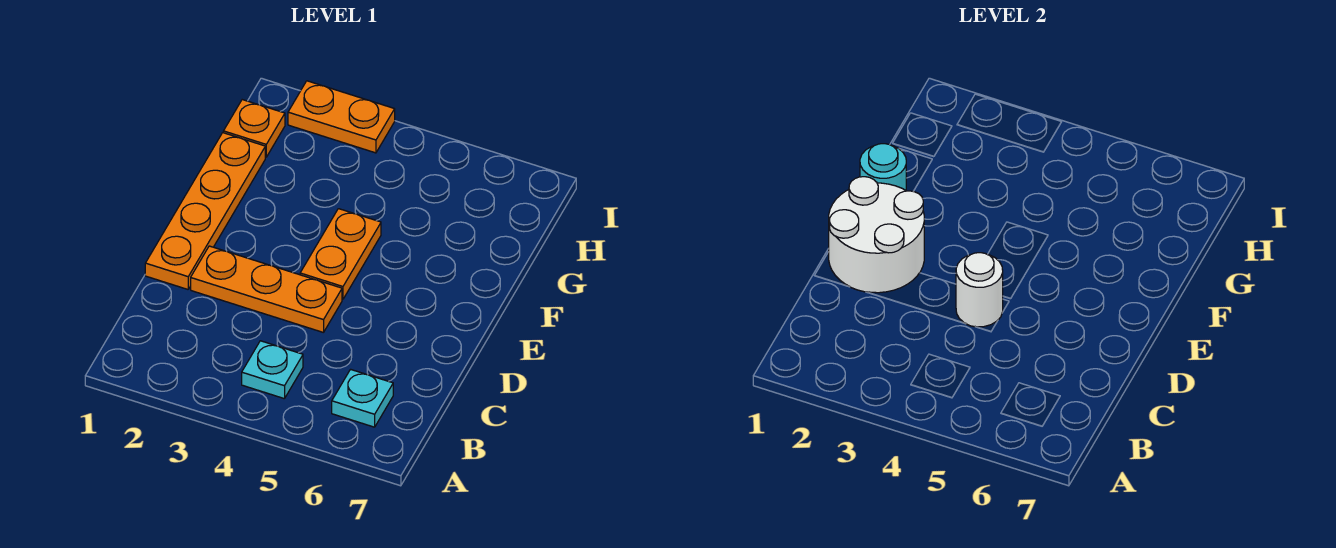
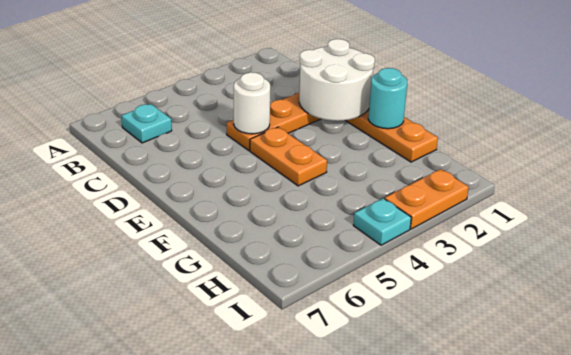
cyan 1x1 plate [242,341,303,399] -> cyan 1x1 plate moved to [353,198,411,245]
orange 1x1 plate [223,100,285,157] -> none

